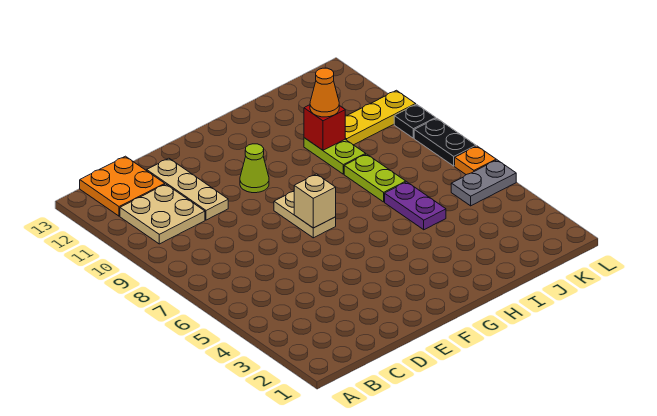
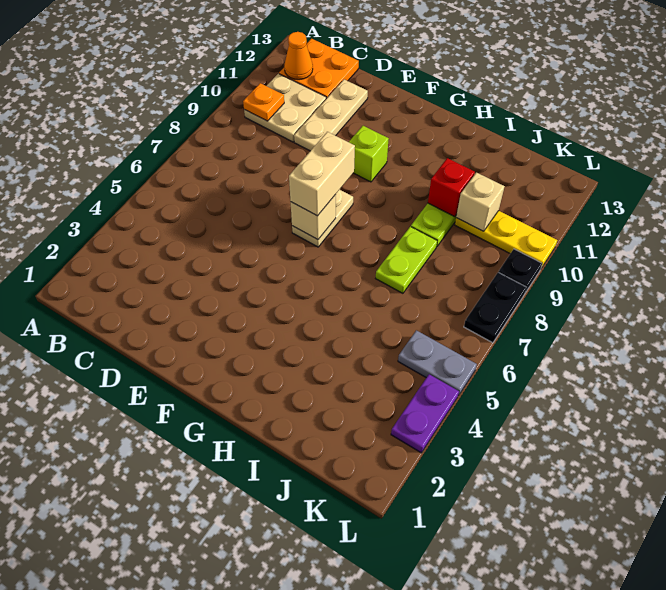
none -> tan 1x2 brick [289,132,355,216]
lime 1x1 cone [240,144,269,193] -> lime 1x1 brick [349,126,389,182]
purple 1x2 plate [385,182,446,230] -> purple 1x2 plate moved to [391,374,459,453]
orange 1x1 cone [310,68,339,117] -> orange 1x1 cone moved to [284,32,313,80]
none -> tan 1x1 brick [456,172,505,231]
orange 1x1 plate [455,146,496,175] -> orange 1x1 plate moved to [243,83,284,121]

